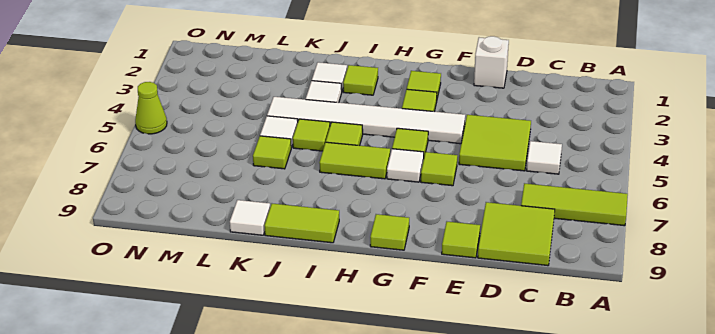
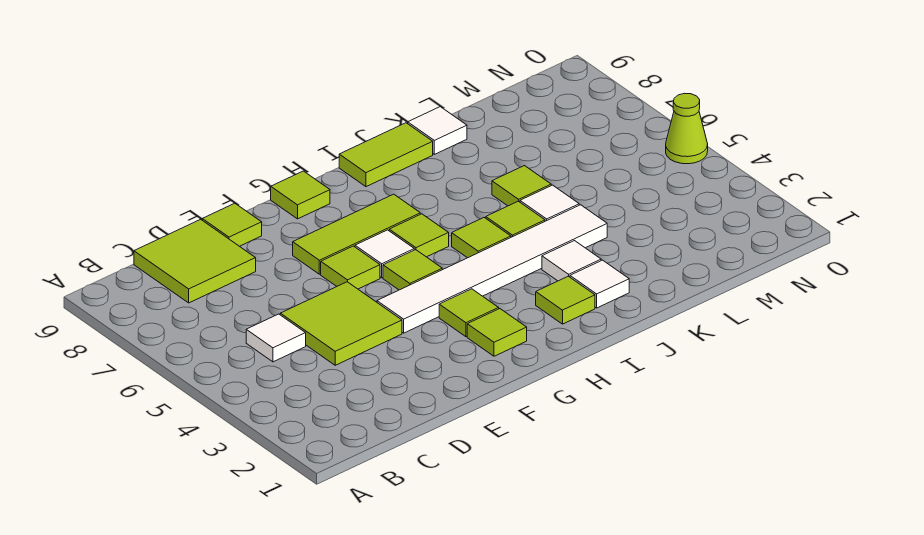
lime 1x3 tile [521,183,628,226] -> lime 1x3 tile moved to [293,194,420,274]
white 1x1 brick [474,36,509,88] -> none
lime 1x2 tile [319,142,390,179] -> lime 1x1 tile [389,214,449,257]

